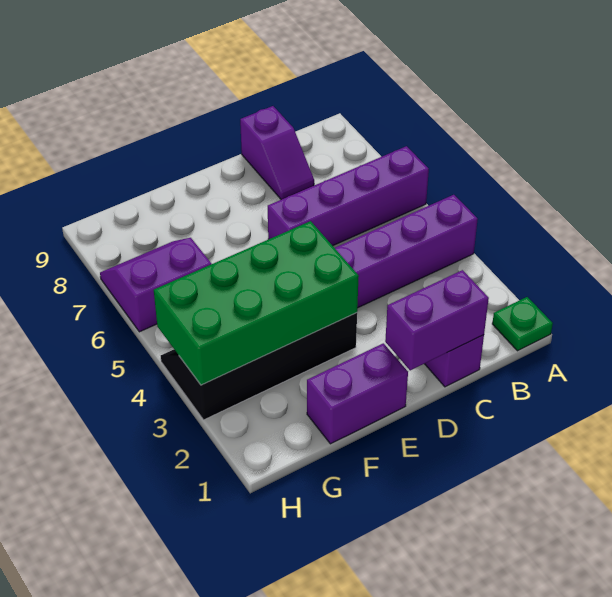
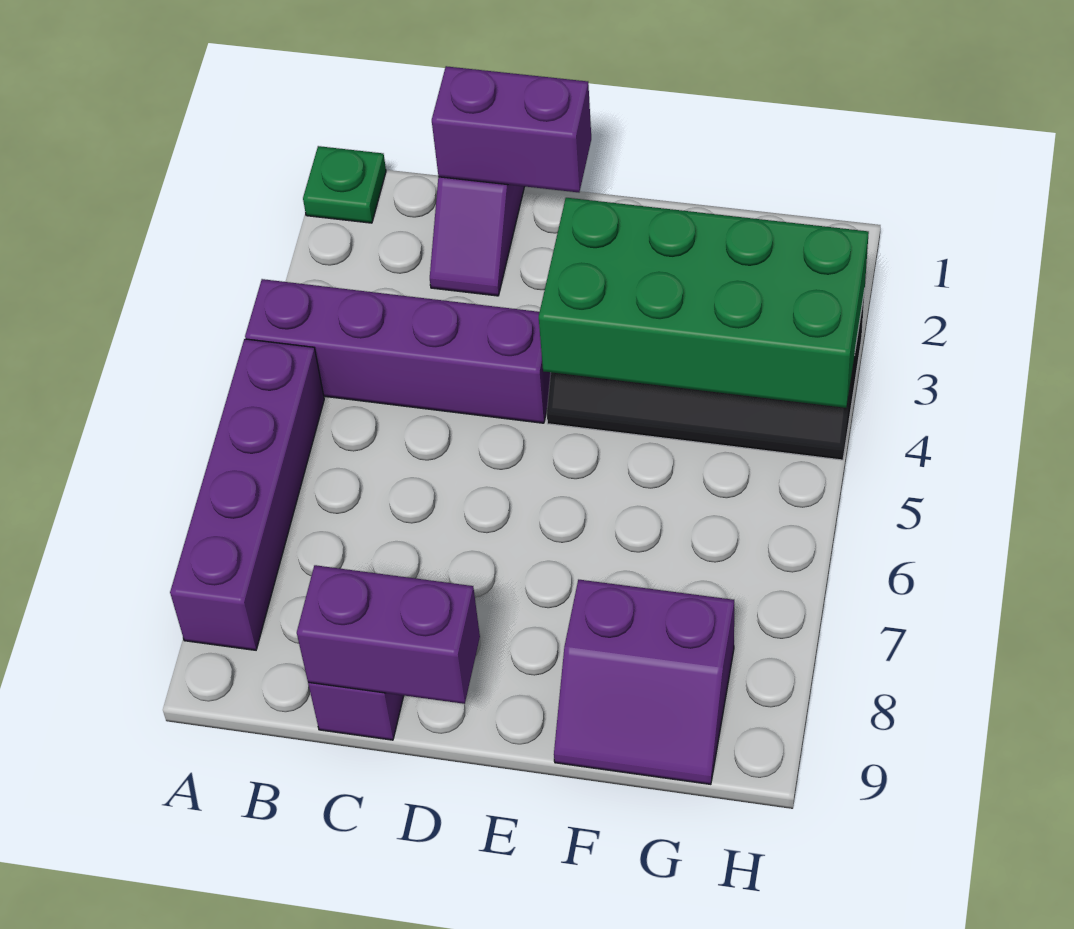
purple 1x4 brick [268,146,429,246] -> purple 1x4 brick turned to [170,339,324,650]
purple 1x2 brick [307,343,408,444] -> purple 1x2 brick moved to [297,565,480,704]
purple 2x2 slope [100,238,211,332] -> purple 2x2 slope moved to [554,580,734,784]

